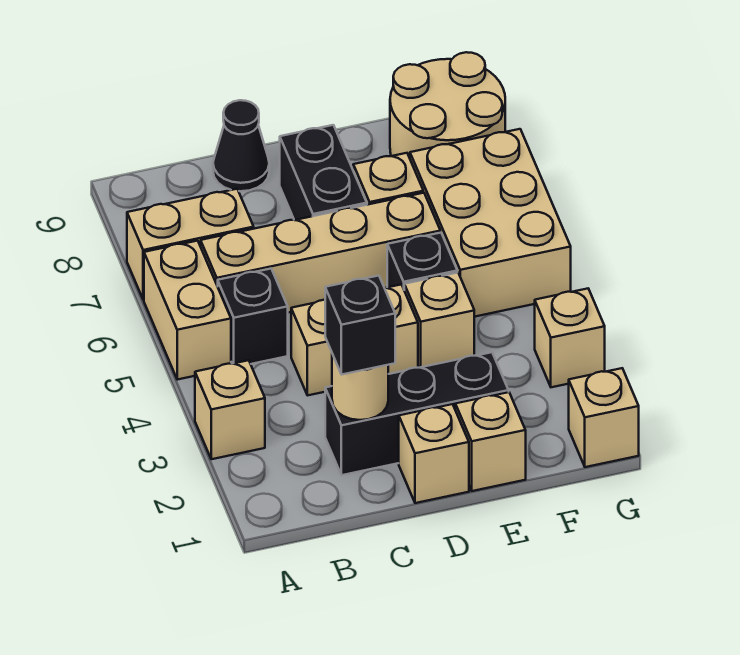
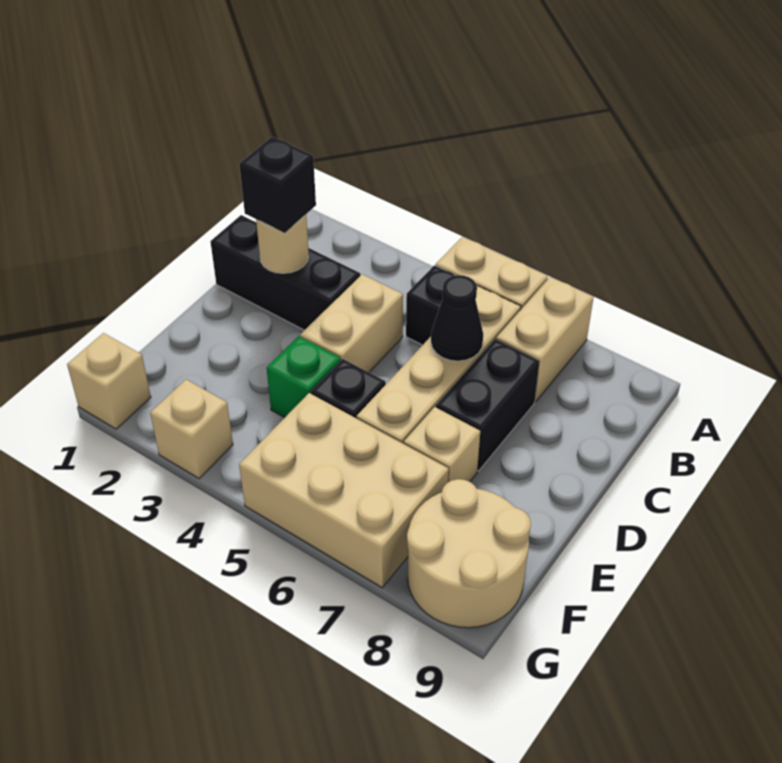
tan 1x1 brick [195,360,265,459] -> none
black 1x3 brick [325,352,509,475] -> black 1x3 brick turned to [210,215,360,330]
black 1x1 cone [213,100,269,191] -> black 1x1 cone moved to [431,275,483,361]
tan 1x1 brick [399,404,469,503] -> none
black 1x2 brick [280,125,367,220] -> black 1x2 brick turned to [436,339,540,471]
tan 1x1 brick [455,392,526,491] -> none
tan 1x1 brick [404,273,474,368] -> green 1x1 brick [267,336,341,418]

